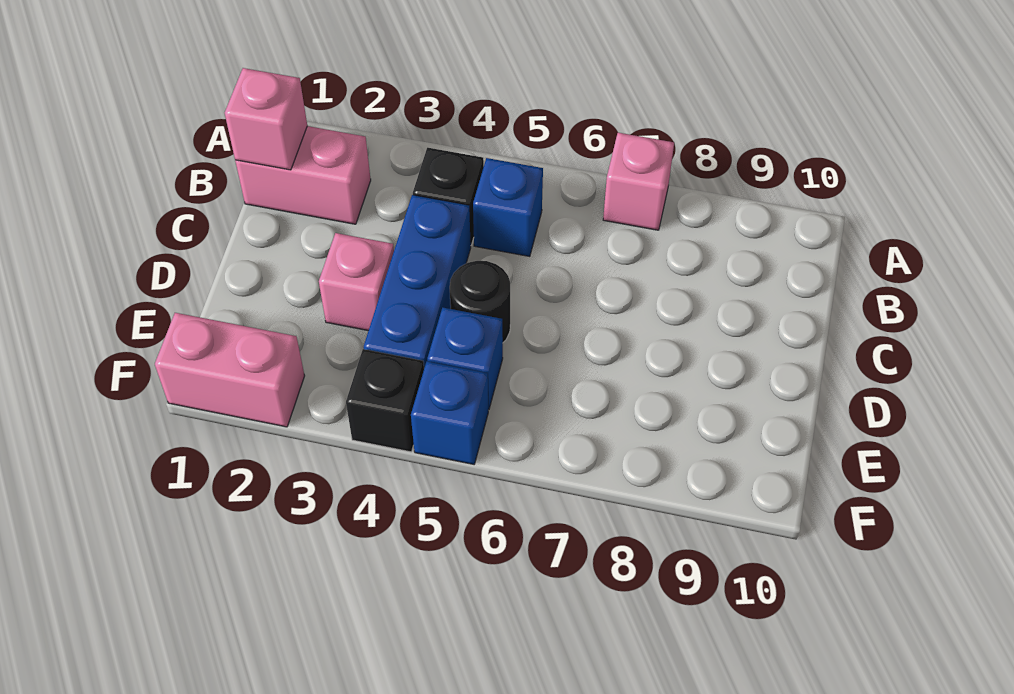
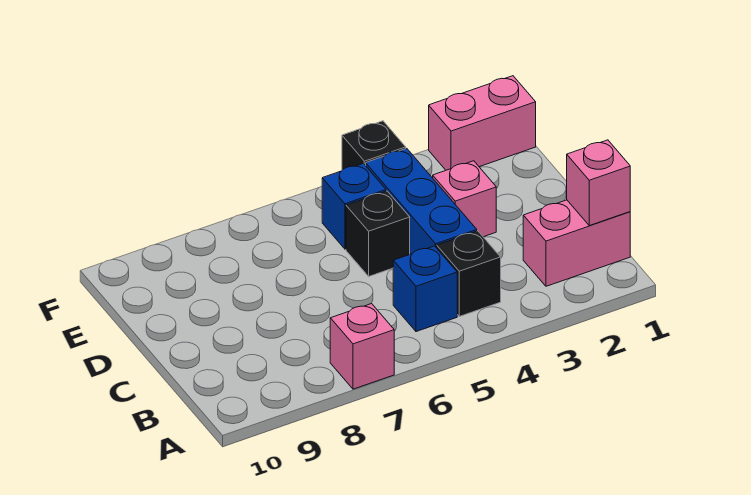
black 1x1 round brick [450,261,510,342] -> black 1x1 brick [346,191,410,276]
blue 1x1 brick [411,362,488,464] -> none

